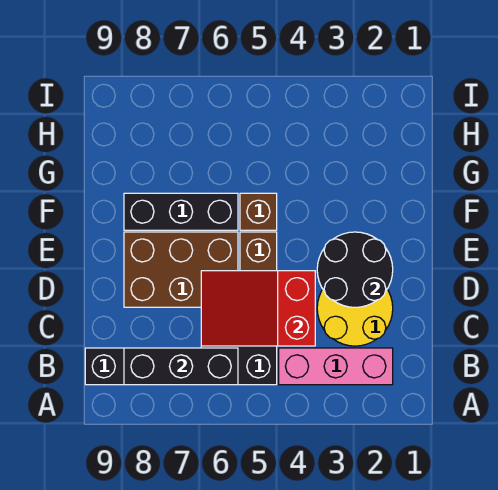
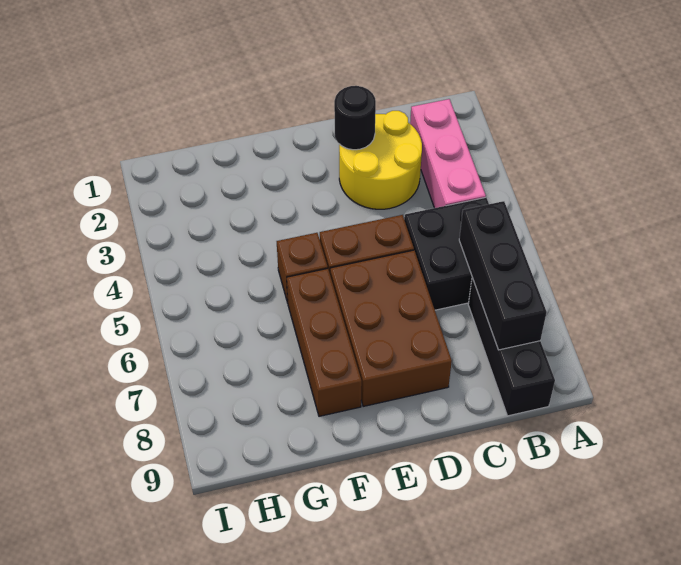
red 2x3 slope [201,271,315,346] -> none
black 2x2 round brick [317,232,393,307] -> black 1x1 round brick [334,86,376,150]
black 1x3 brick [124,193,238,230] -> brown 1x3 brick [287,268,362,416]

